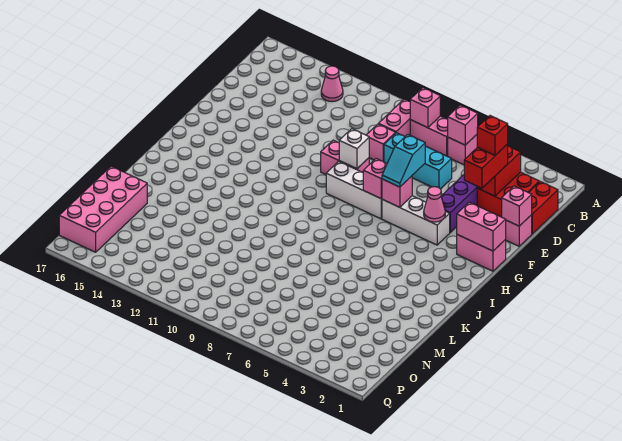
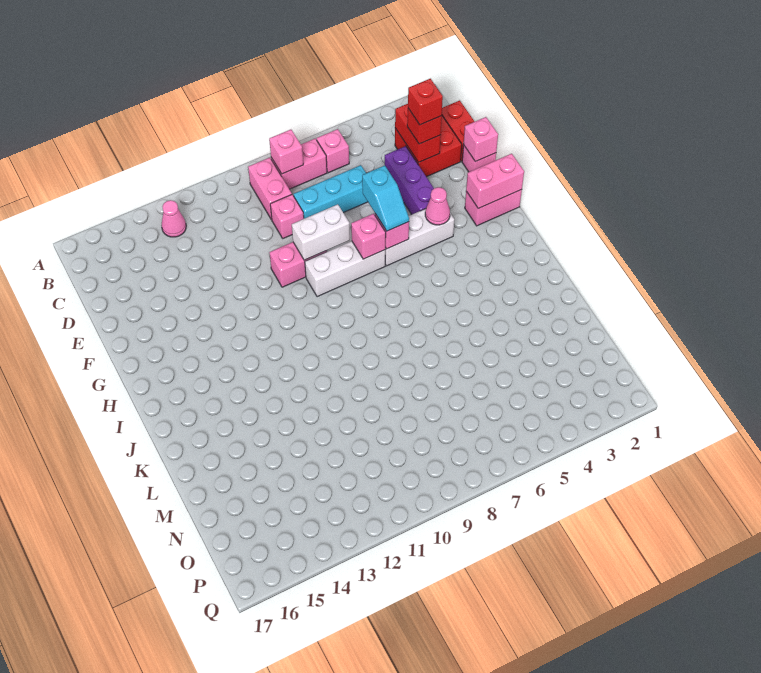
pink 1x1 brick [448,105,478,145] -> none
red 1x2 brick [464,144,508,188] -> red 1x1 brick [407,108,442,144]
white 1x1 brick [339,129,369,169] -> white 1x2 brick [292,204,350,260]
pink 2x4 brick [59,166,147,252] -> none

